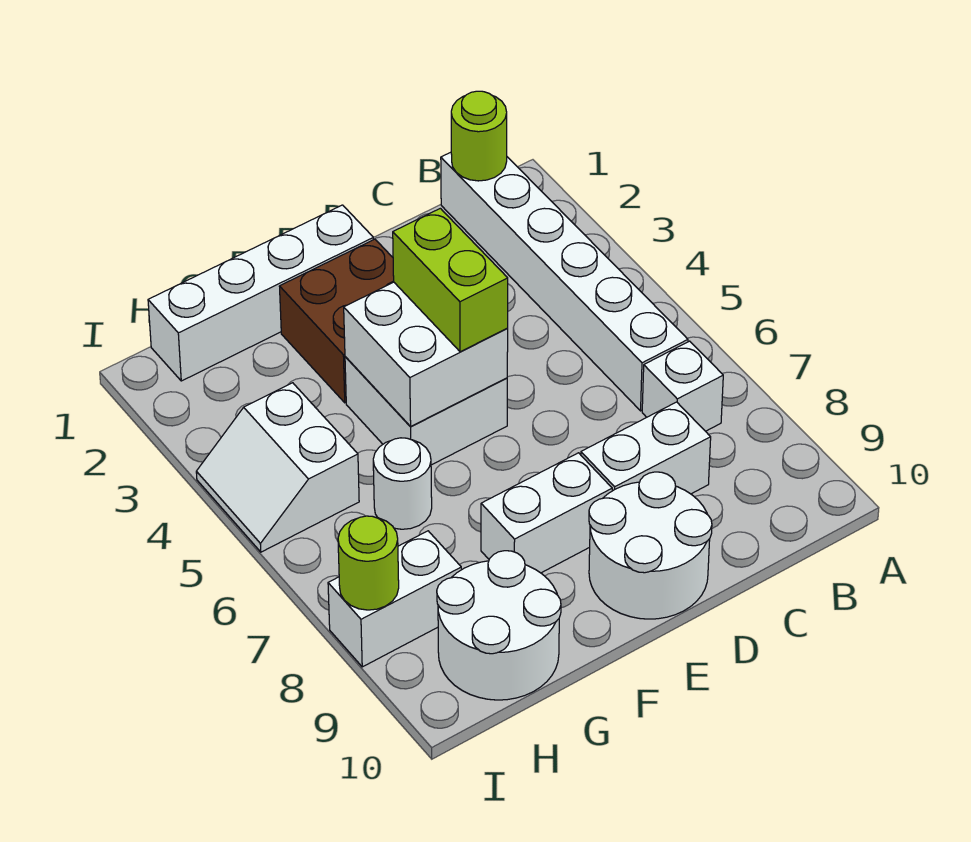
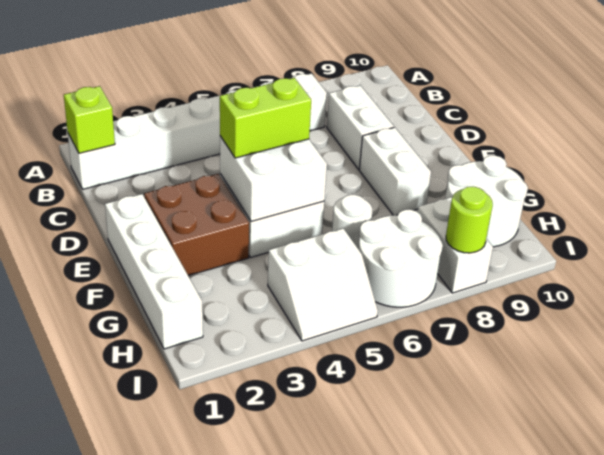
lime 1x1 round brick [451,91,507,181] -> lime 1x1 brick [64,86,115,153]
white 2x2 round brick [589,472,712,619] -> white 2x2 round brick moved to [358,209,443,307]

